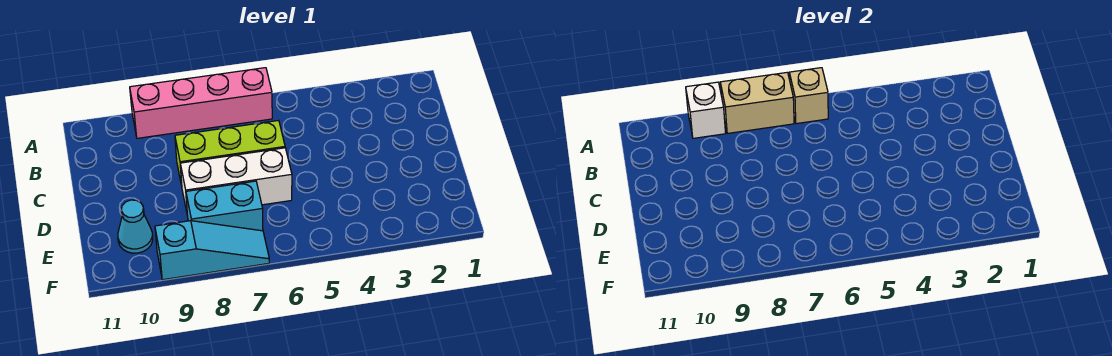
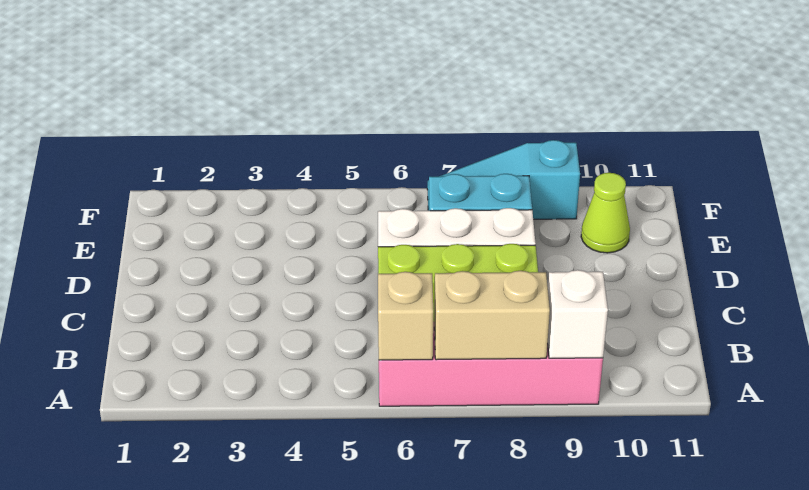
cyan 1x1 cone [118,200,153,253] -> lime 1x1 cone [581,173,630,253]

